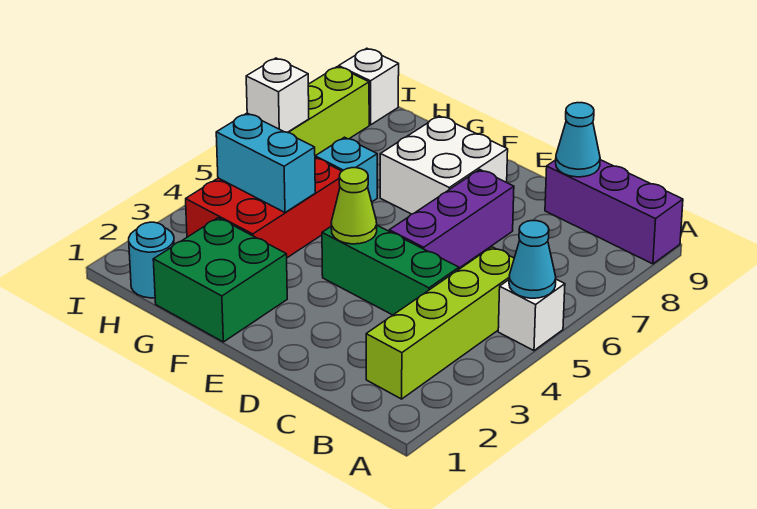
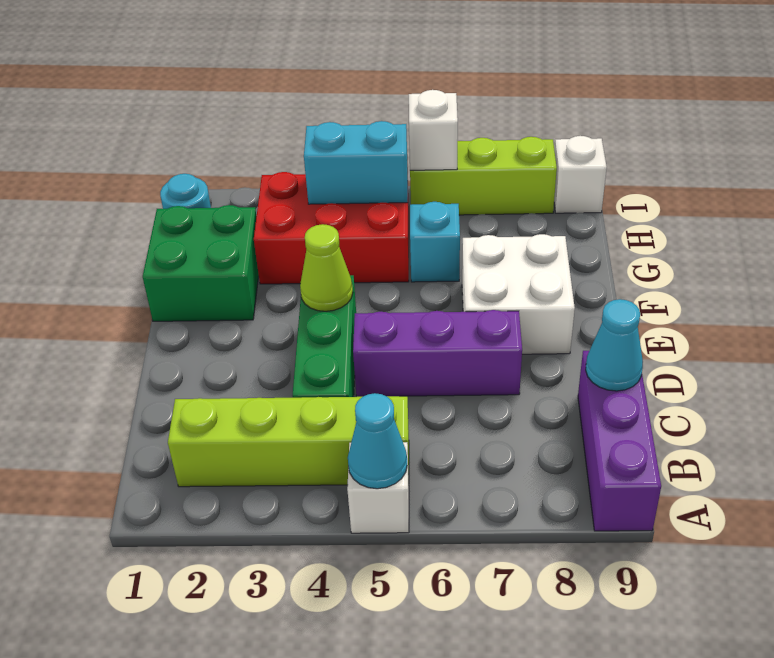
cyan 1x2 brick [216,113,315,212] -> cyan 1x2 brick turned to [304,121,408,204]

